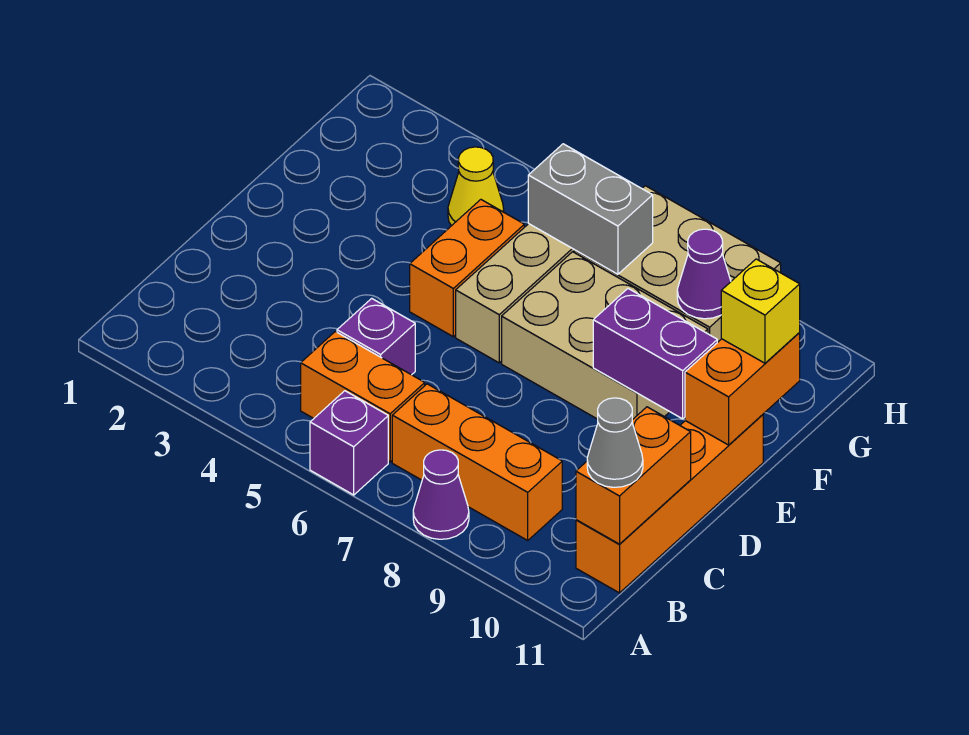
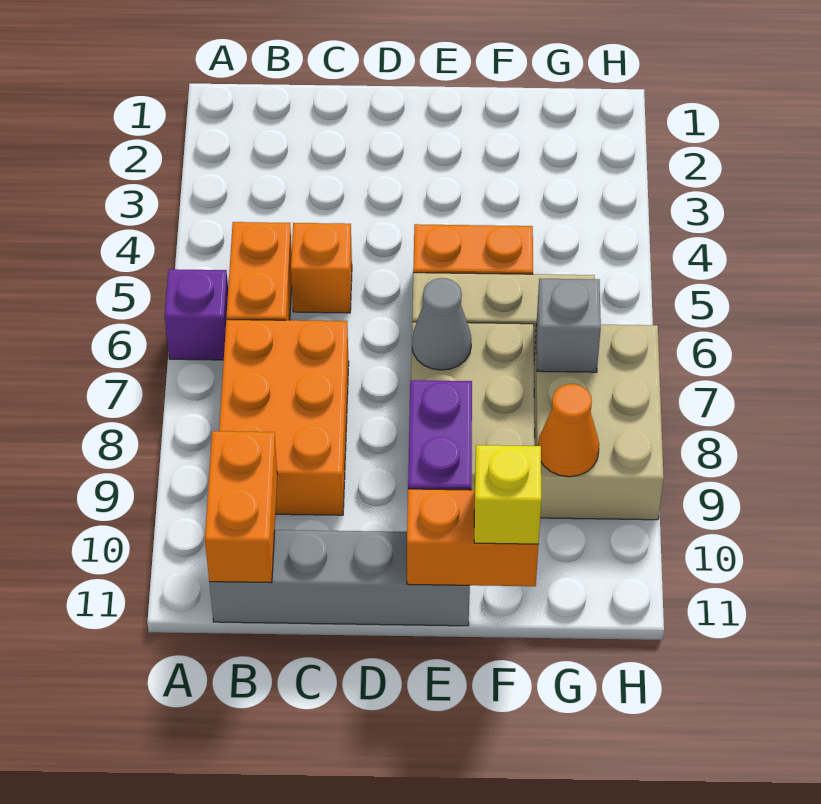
purple 1x1 cone [413,450,469,539] -> none
orange 1x3 brick [392,384,562,540] -> orange 2x3 brick [219,320,349,515]
orange 1x4 brick [576,415,763,593] -> grey 1x4 brick [209,530,470,626]
orange 1x2 brick [576,407,691,544] -> orange 1x2 brick turned to [205,431,277,583]
grey 1x1 cone [587,398,643,487] -> grey 1x1 cone moved to [412,278,471,370]
purple 1x1 brick [337,298,415,375] -> orange 1x1 brick [291,223,352,313]
yellow 1x1 cone [448,147,504,226] -> none
grey 1x2 brick [528,144,653,274] -> grey 1x1 brick [537,279,601,372]
purple 1x1 cone [677,229,731,319] -> orange 1x1 cone [538,384,599,477]

